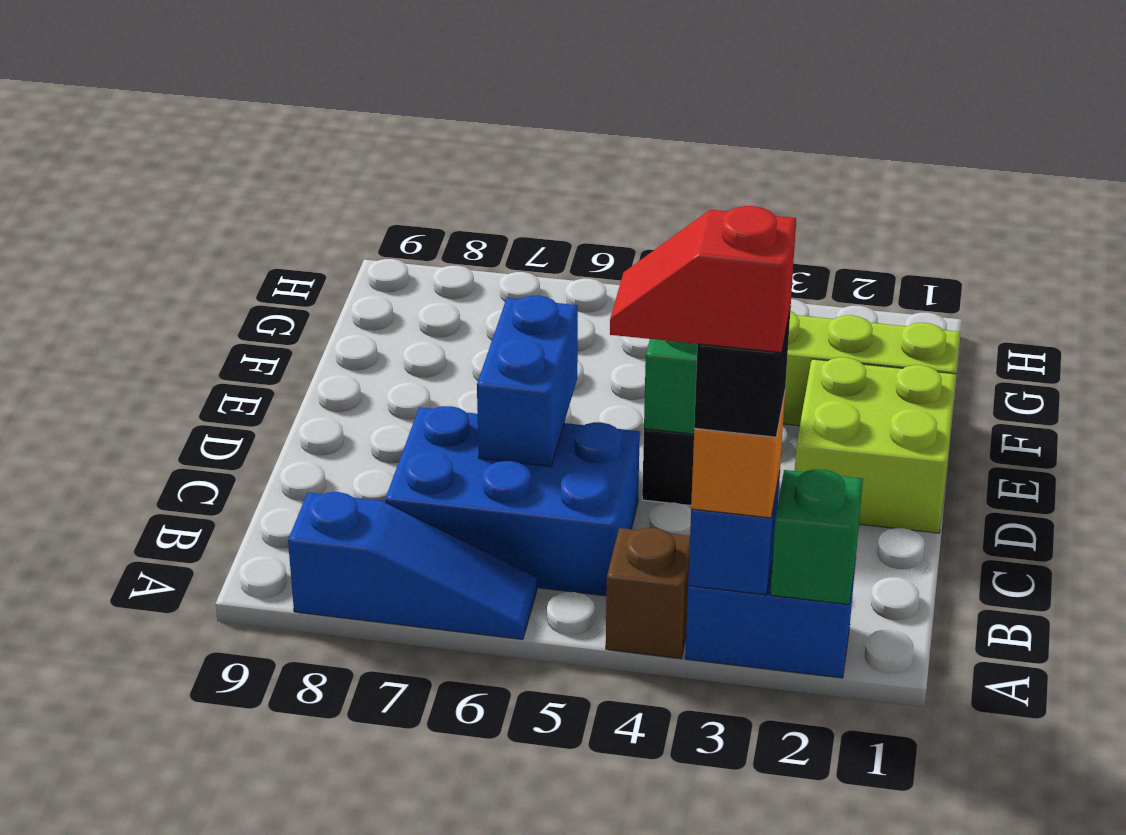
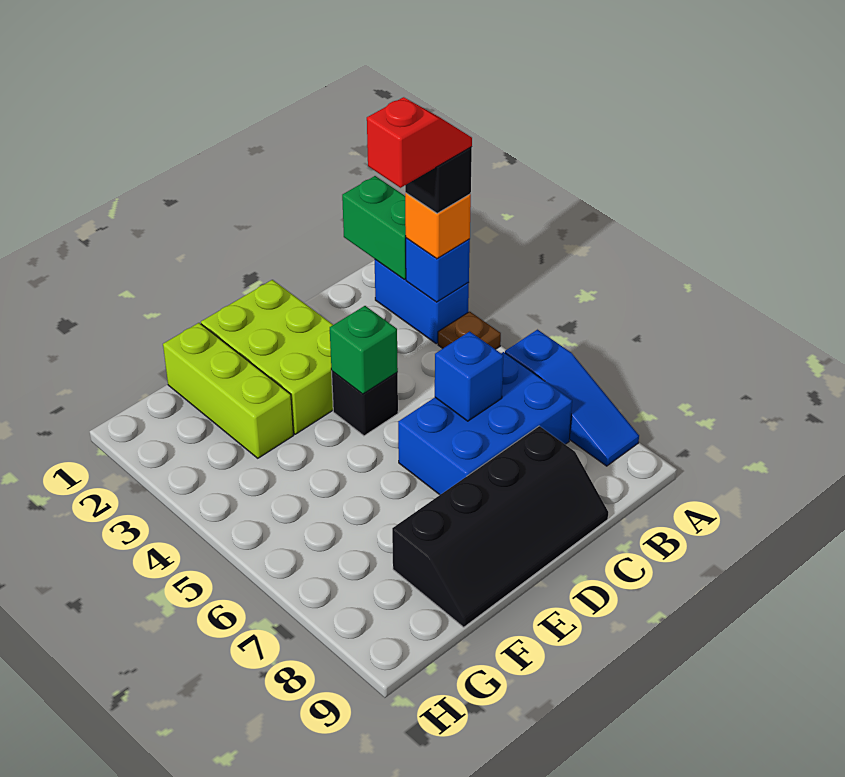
green 1x1 brick [770,469,863,604] -> green 1x2 brick [342,176,406,279]
red 1x2 slope [610,206,796,352] -> red 1x2 slope turned to [367,97,472,188]
brown 1x1 brick [606,528,690,659] -> brown 1x1 plate [438,312,501,349]
blue 1x3 slope [288,492,537,640] -> blue 1x3 slope turned to [505,330,639,466]
blue 2x3 brick [385,406,640,596] -> blue 2x3 brick turned to [398,352,572,495]
blue 1x2 brick [477,296,578,467] -> blue 1x1 brick [435,331,504,421]
none -> black 2x4 slope [392,426,608,627]
lime 2x2 brick [795,357,956,533] -> lime 2x3 brick [201,280,333,434]

